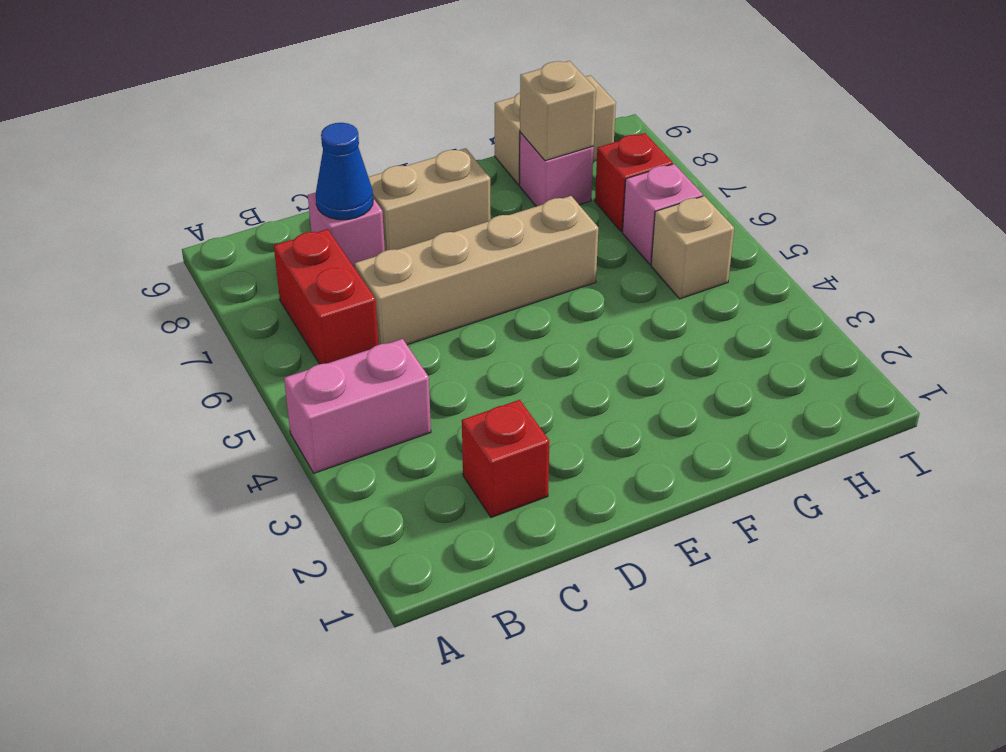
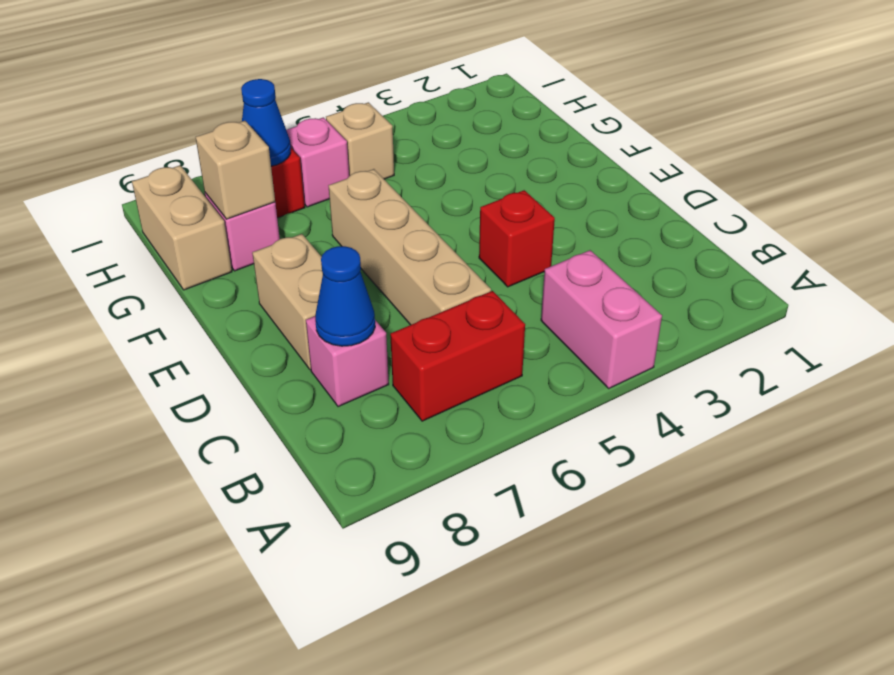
red 1x1 brick [462,400,549,517] -> red 1x1 brick moved to [479,190,555,287]
none -> blue 1x1 cone [241,79,291,166]

